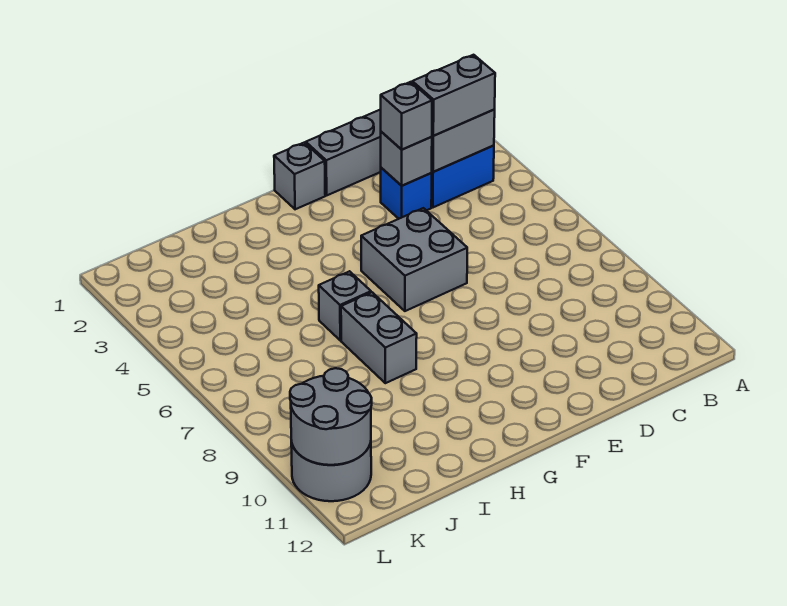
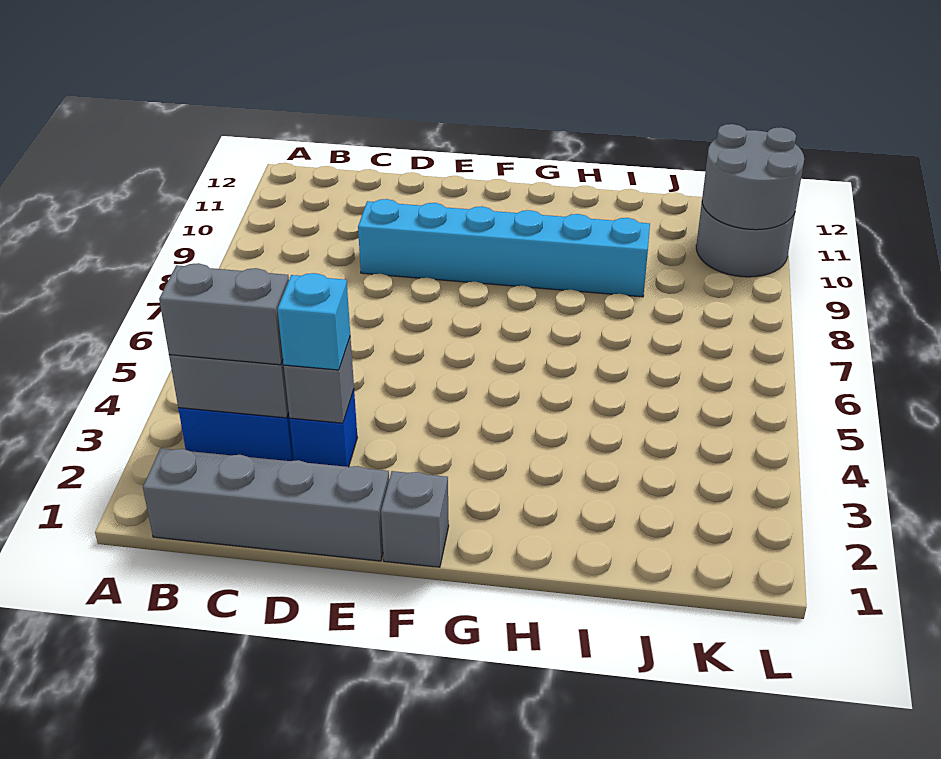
grey 1x1 brick [381,82,432,150] -> cyan 1x1 brick [278,273,350,370]
none -> cyan 1x6 brick [358,199,650,297]
grey 2x2 brick [361,208,467,311] -> none
grey 1x1 brick [319,271,371,341] -> none
grey 1x2 brick [341,292,417,383] -> none

